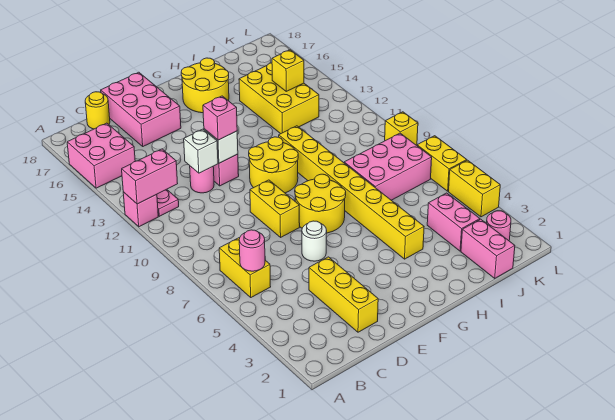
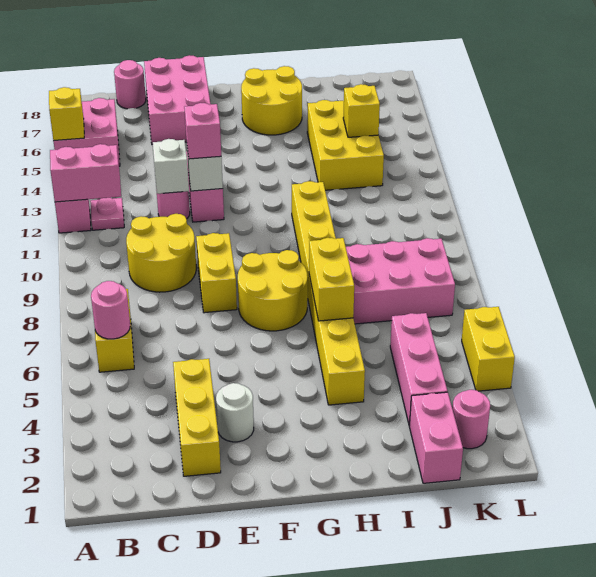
yellow 1x1 round brick [85,92,110,129] -> pink 1x1 round brick [114,60,146,109]
white 1x1 round brick [302,221,327,261] -> white 1x1 round brick moved to [216,383,254,442]
yellow 2x2 round brick [249,137,298,193] -> yellow 2x2 round brick moved to [126,214,196,292]
pink 1x2 brick [427,193,480,251] -> pink 1x3 brick [390,313,448,426]
yellow 1x2 brick [417,136,467,191] -> yellow 1x2 brick moved to [309,238,354,321]
yellow 1x1 brick [385,112,418,145] -> yellow 1x1 brick moved to [49,87,84,141]

